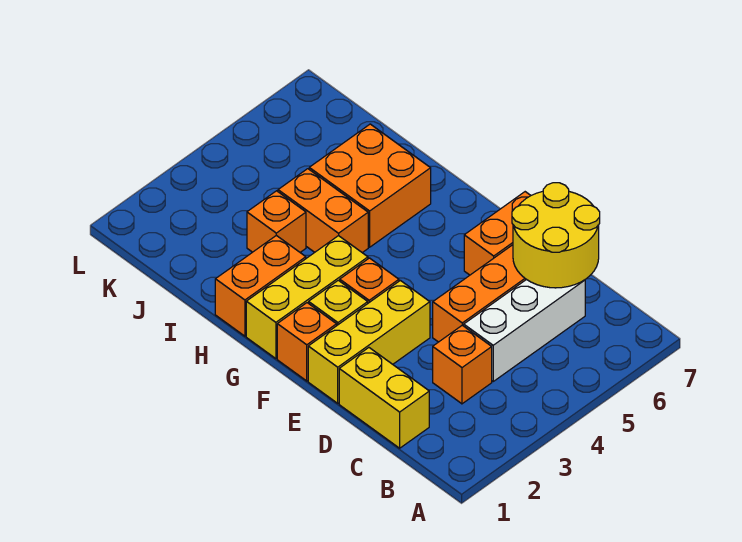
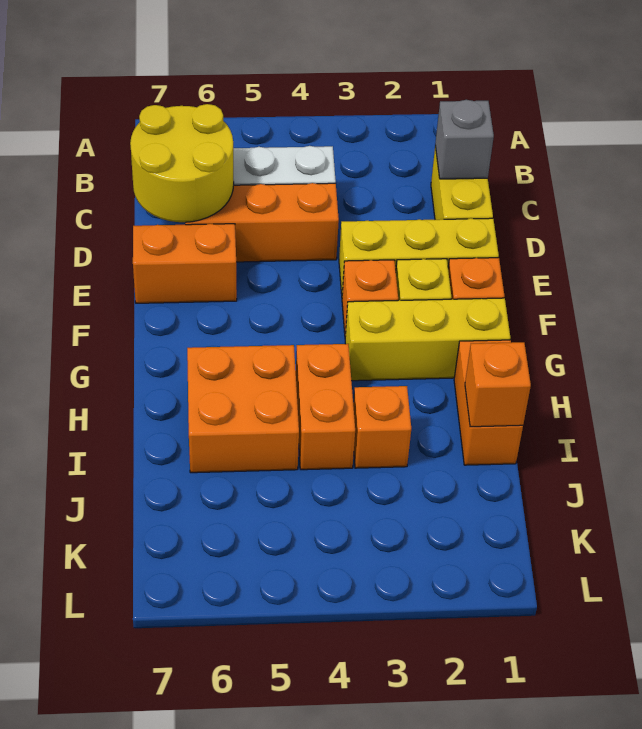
none -> grey 1x1 brick [435,100,494,179]
orange 1x1 brick [433,325,492,404] -> orange 1x1 brick moved to [465,342,531,427]
orange 1x2 brick [215,235,306,336] -> orange 1x2 brick turned to [454,340,523,465]

